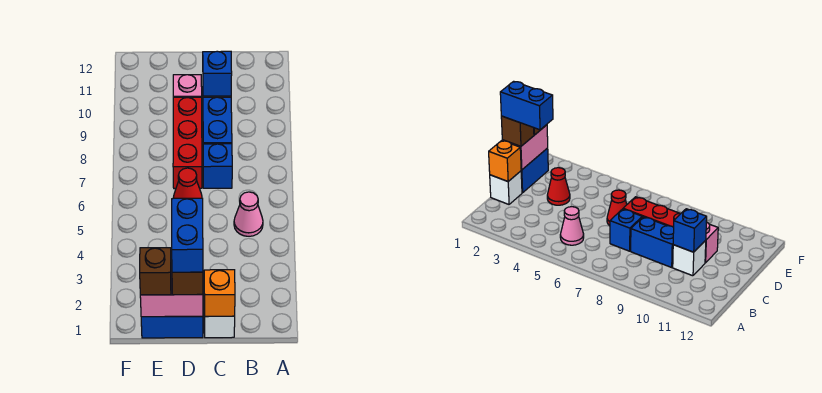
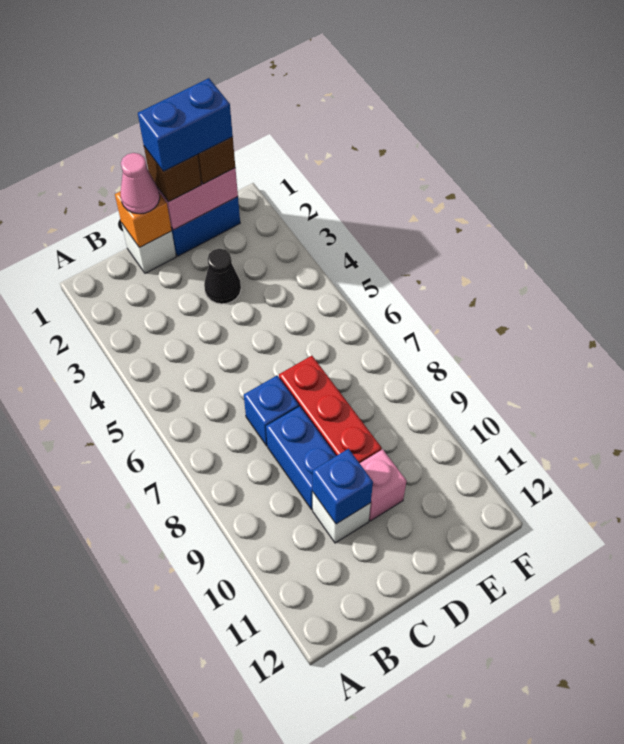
pink 1x1 cone [234,192,263,236] -> pink 1x1 cone moved to [120,153,160,214]
blue 1x2 brick [172,198,203,272] -> blue 1x2 brick turned to [138,78,233,171]
red 1x1 cone [547,168,570,205] -> black 1x1 cone [204,249,241,304]
red 1x1 cone [173,168,202,198] -> none

